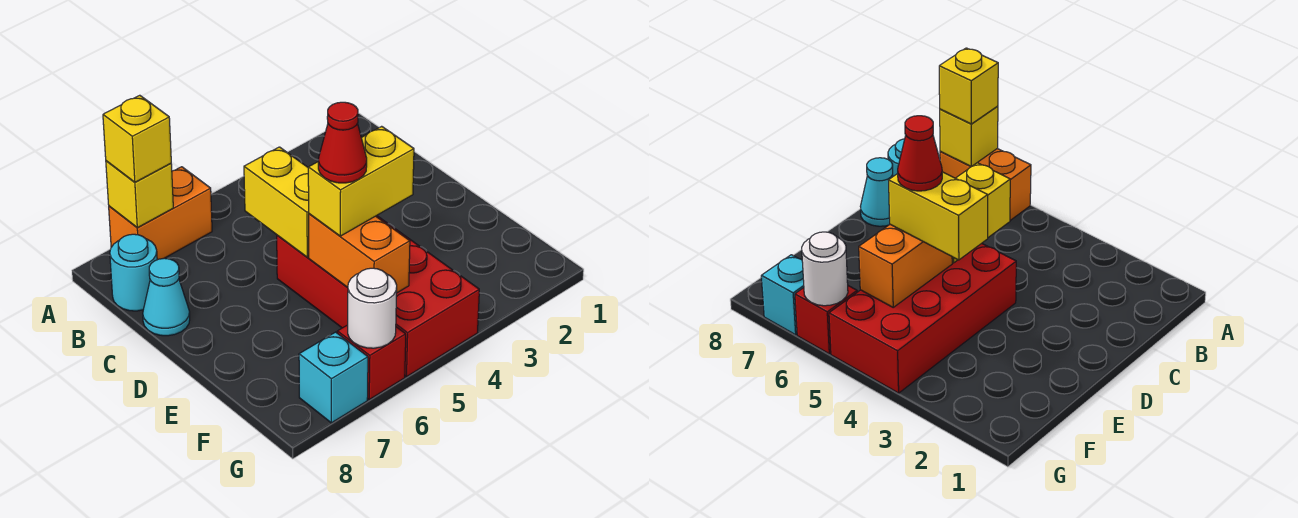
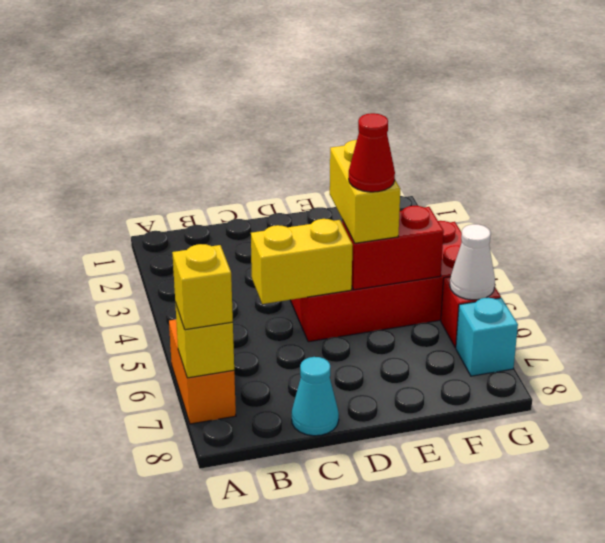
cyan 1x1 round brick [110,234,157,311] -> none
orange 1x2 brick [309,214,410,293] -> red 1x2 brick [342,206,444,290]
white 1x1 round brick [348,268,397,348] -> white 1x1 cone [450,224,495,300]

